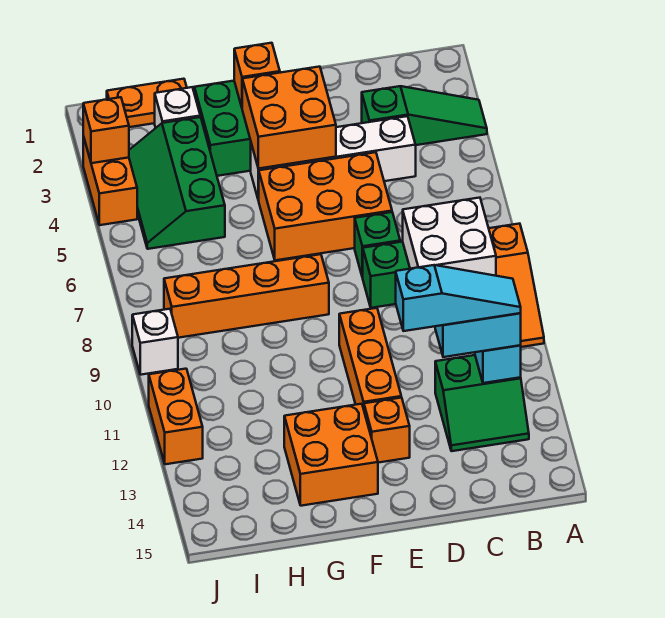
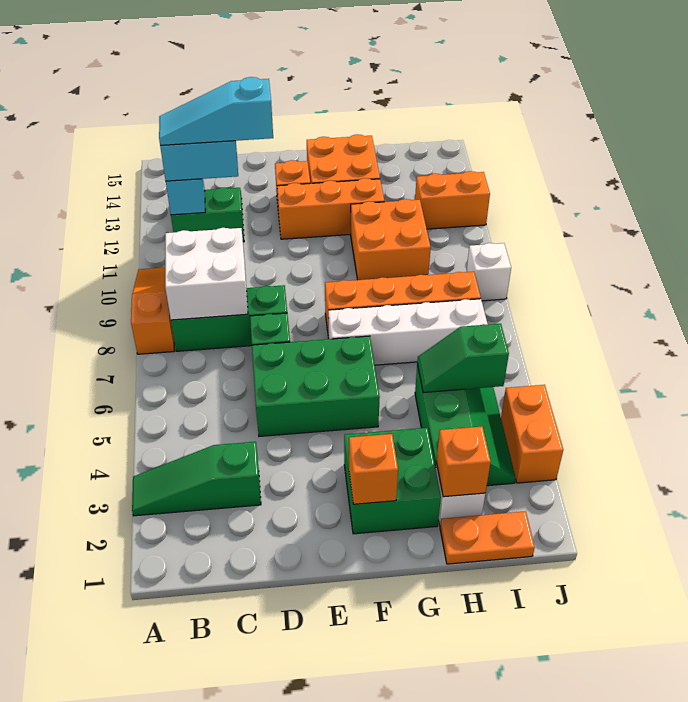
white 1x4 brick [251,116,416,200] -> white 1x4 brick moved to [328,299,488,365]
orange 2x3 brick [259,152,392,260] -> green 2x3 brick [252,336,380,436]
orange 2x2 brick [242,67,336,169] -> orange 2x2 brick moved to [351,199,431,280]
orange 1x3 brick [339,308,401,409] -> orange 1x3 brick turned to [277,178,384,239]
none -> green 1x2 slope [417,324,509,393]
orange 1x1 brick [83,97,129,163] -> orange 1x1 brick moved to [436,427,491,497]
orange 1x2 brick [149,369,203,464] -> orange 1x2 brick turned to [415,171,490,229]

